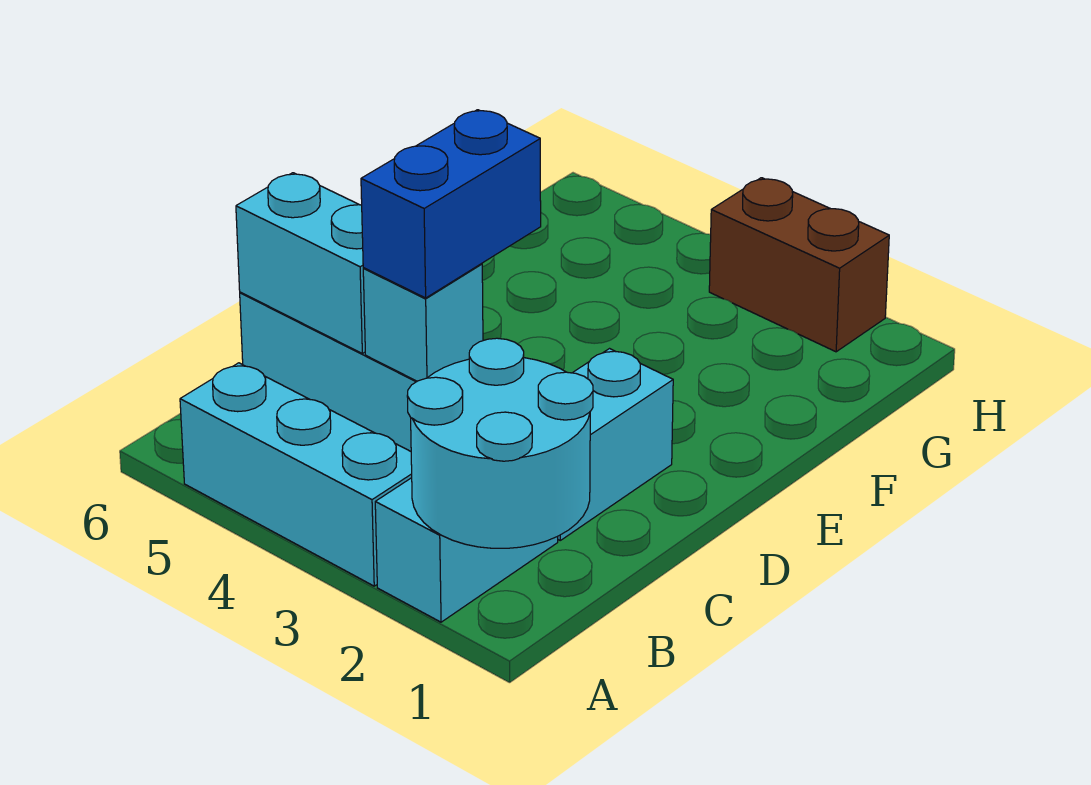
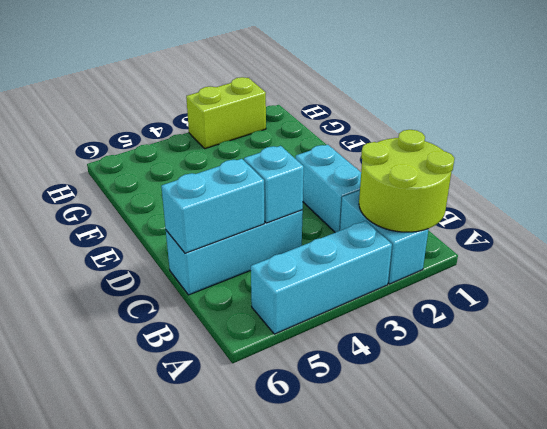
cyan 2x2 round brick [407,338,593,548] -> lime 2x2 round brick [359,130,455,232]
blue 1x2 brick [361,110,541,298] -> none
brown 1x2 brick [709,178,889,352] -> lime 1x2 brick [186,77,266,149]

